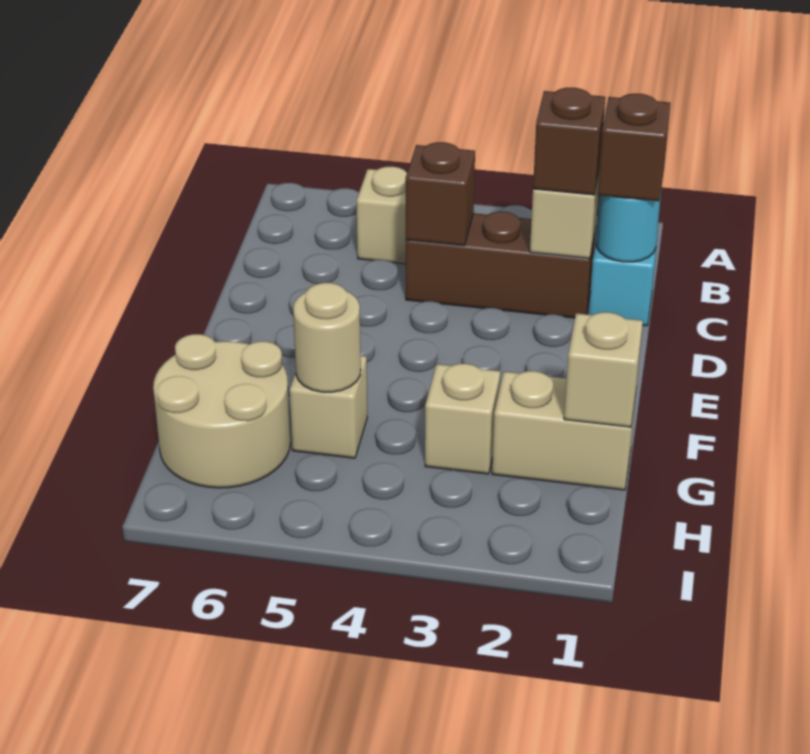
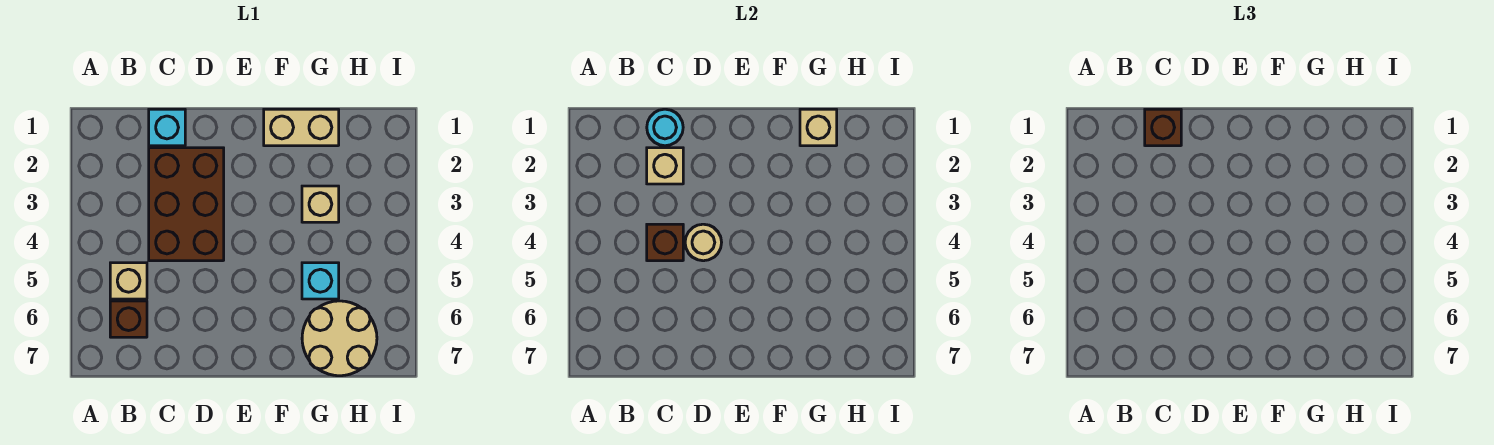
brown 1x3 brick [406,212,596,318] -> brown 2x3 brick [149,148,224,261]
brown 1x1 brick [533,88,605,195] -> brown 1x1 brick moved to [110,301,147,337]
tan 1x2 brick [492,371,636,490] -> tan 1x2 brick turned to [264,109,339,146]
tan 1x1 brick [290,356,367,458] -> cyan 1x1 brick [302,263,339,299]
tan 1x1 round brick [293,283,361,392] -> tan 1x1 round brick moved to [685,224,722,261]

